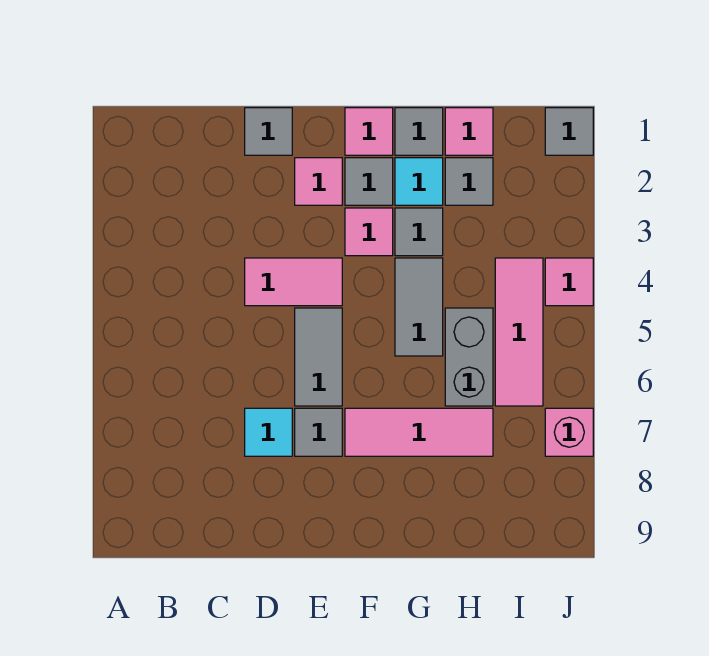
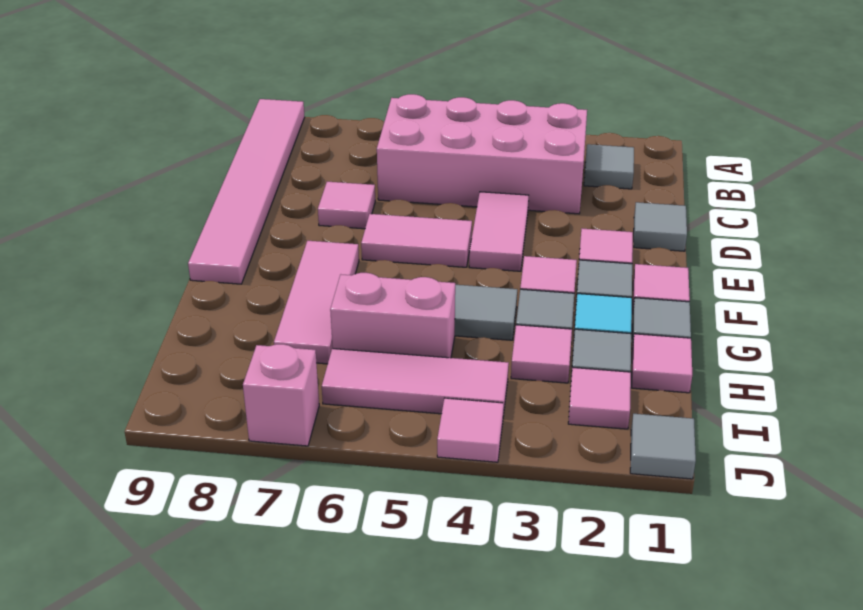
none -> pink 1x6 tile [188,99,305,284]
none -> pink 2x4 brick [377,94,587,214]
cyan 1x1 tile [245,408,292,456] -> pink 1x1 tile [318,182,375,229]
grey 1x2 tile [295,308,342,406] -> pink 1x2 tile [361,214,472,267]
grey 1x1 tile [295,408,342,456] -> grey 1x1 tile moved to [584,144,634,189]
none -> pink 1x1 tile [511,325,572,383]
grey 1x2 brick [445,308,493,406] -> pink 1x2 brick [330,273,455,358]
none -> pink 1x1 tile [568,367,631,429]

